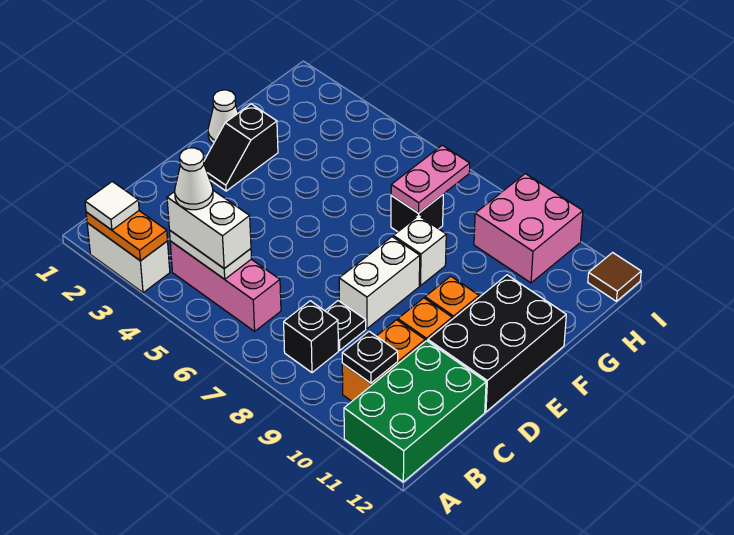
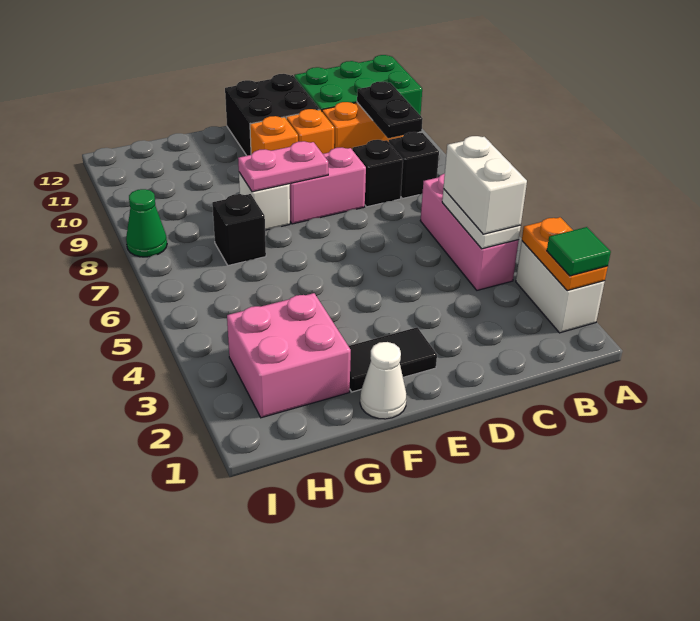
white 1x1 tile [85,181,139,230] -> green 1x1 tile [547,227,611,276]
white 1x1 cone [175,148,213,210] -> none
black 1x1 plate [342,331,398,383] -> black 1x2 plate [357,81,423,138]
black 1x1 plate [325,301,366,350] -> black 1x1 brick [352,140,403,207]
white 1x2 brick [339,237,420,328] -> pink 1x2 brick [290,148,366,224]
black 2x3 brick [428,275,566,412] -> black 2x2 brick [225,74,320,156]
black 1x2 slope [204,104,278,191] -> black 1x2 tile [349,327,437,392]
pink 1x2 plate [391,145,470,213] -> pink 1x2 plate moved to [238,141,328,192]
pink 2x2 brick [474,174,583,283] -> pink 2x2 brick moved to [227,293,351,418]
none -> green 1x1 cone [126,189,167,257]
brown 1x1 tile [588,253,641,301] -> none

